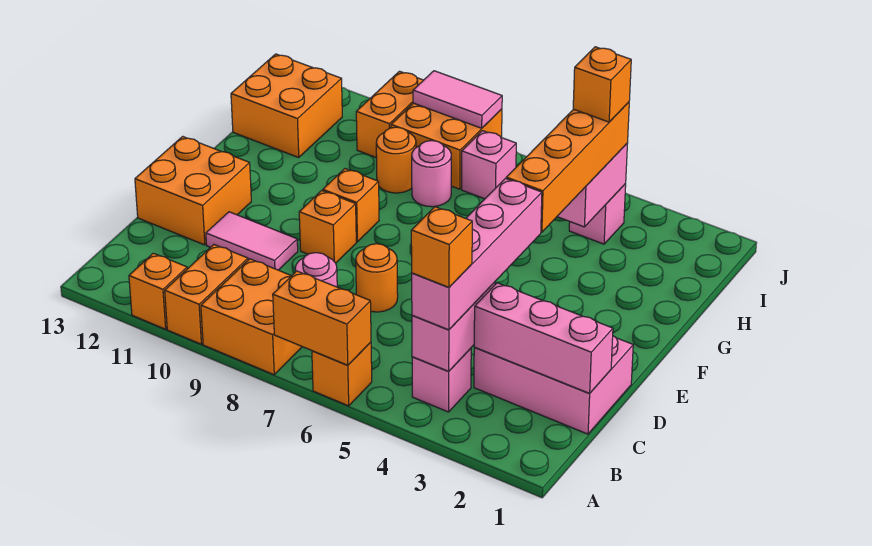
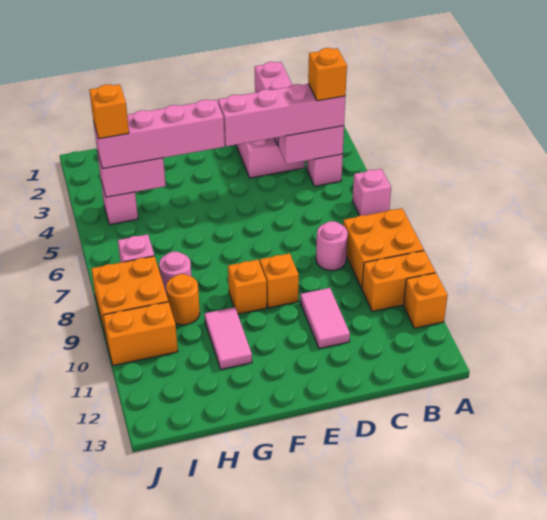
orange 1x1 brick [312,342,372,406] -> pink 1x1 brick [352,169,391,216]
orange 1x2 brick [273,271,371,365] -> none
orange 1x1 round brick [356,244,398,312] -> none
orange 2x2 brick [135,136,251,245] -> none
orange 1x4 brick [506,102,629,232] -> pink 1x4 brick [94,100,225,169]
orange 2x2 brick [231,54,342,157] -> none
pink 1x2 tile [413,71,502,128] -> pink 1x2 tile moved to [205,307,252,369]

